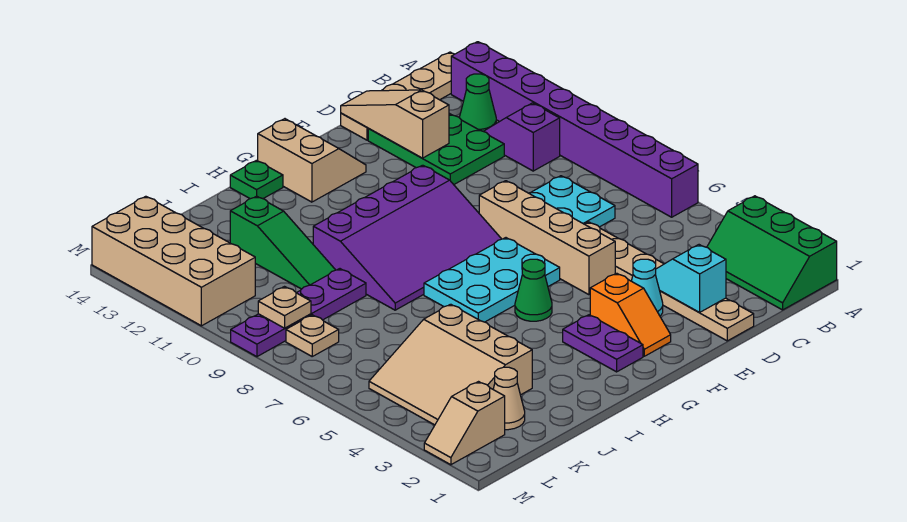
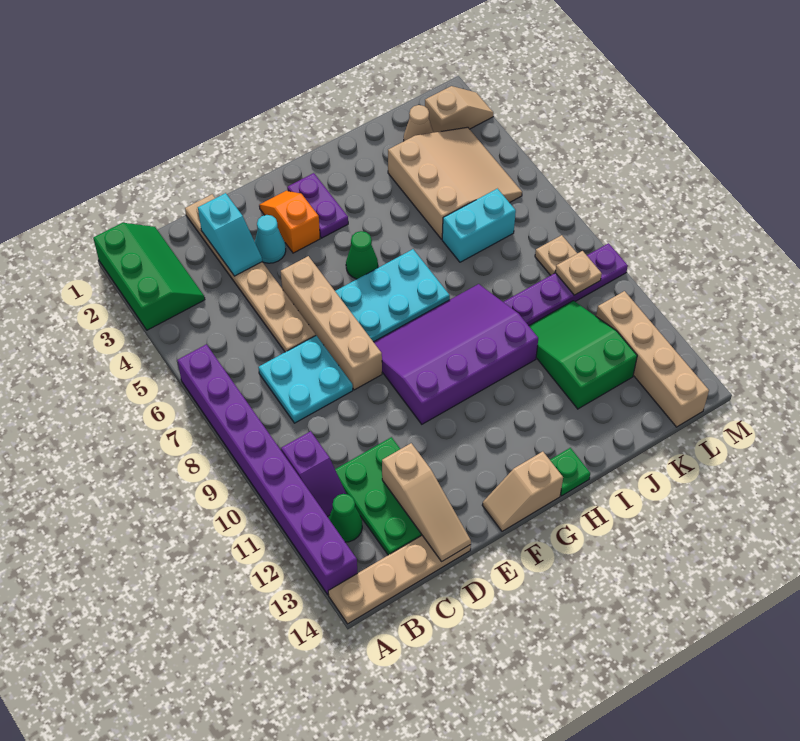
tan 2x2 slope [258,119,366,202] -> tan 1x2 slope [482,452,563,531]
none -> cyan 1x2 brick [442,189,516,262]
green 1x3 slope [230,196,335,289] -> green 2x3 slope [529,301,637,409]
tan 2x4 brick [92,196,255,326] -> tan 1x4 brick [596,291,709,427]

